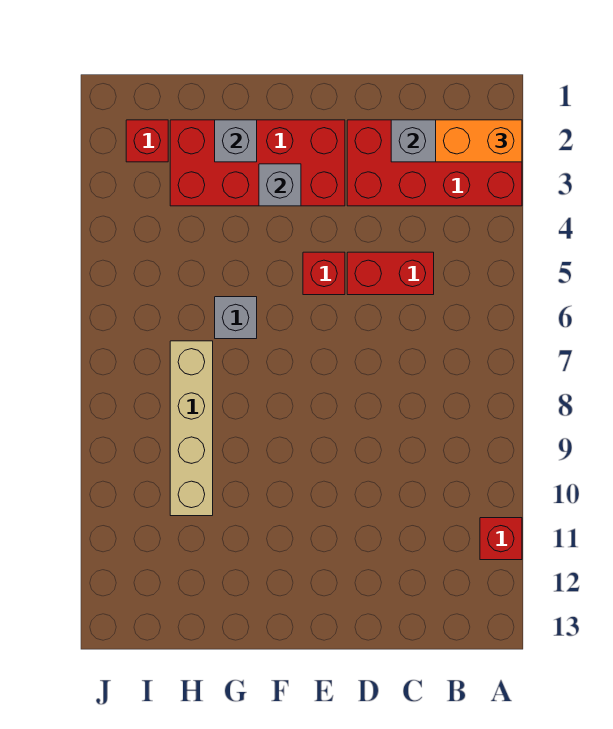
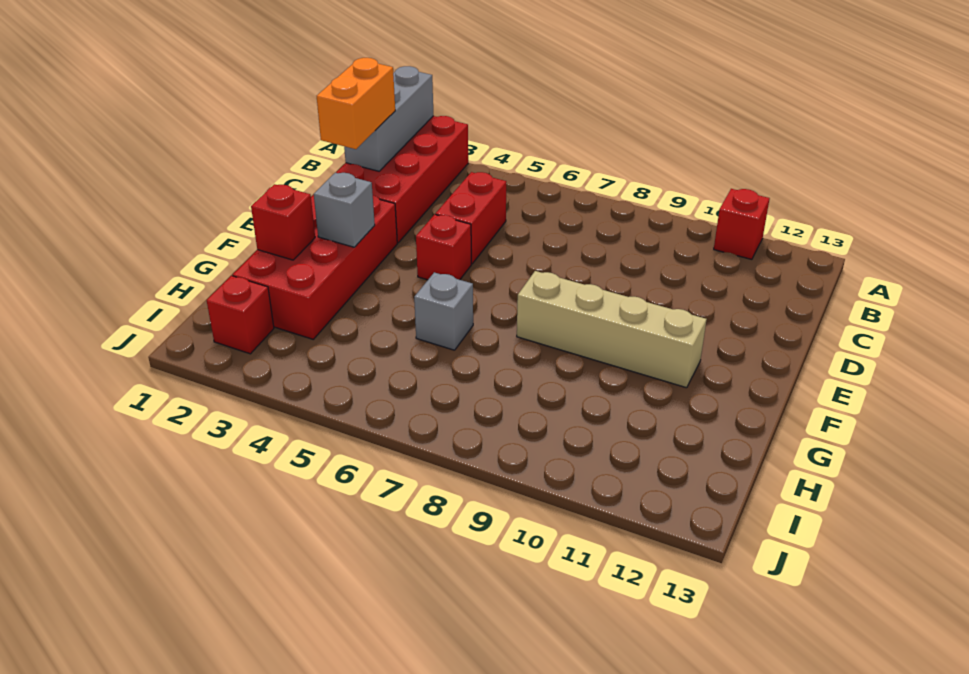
orange 1x2 brick [436,120,522,162] -> orange 1x2 brick moved to [317,58,395,149]
grey 1x1 brick [215,120,257,162] -> red 1x1 brick [251,184,315,260]
tan 1x4 brick [170,341,213,516] -> tan 1x4 brick moved to [517,271,707,388]

